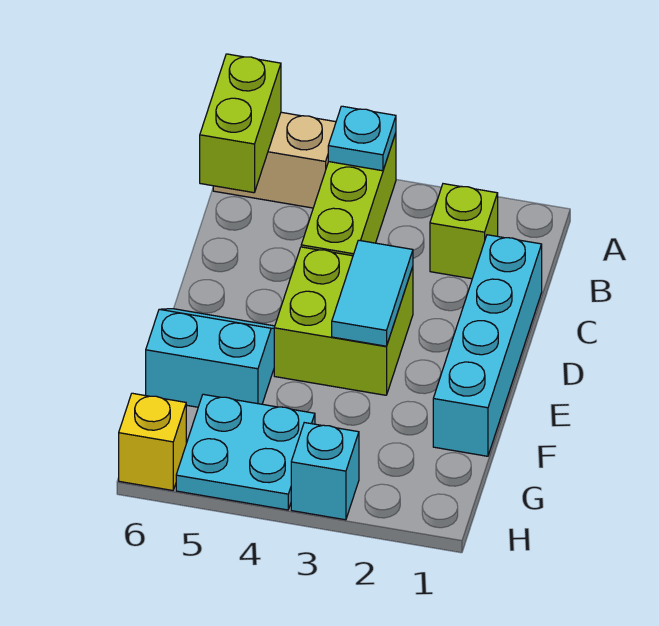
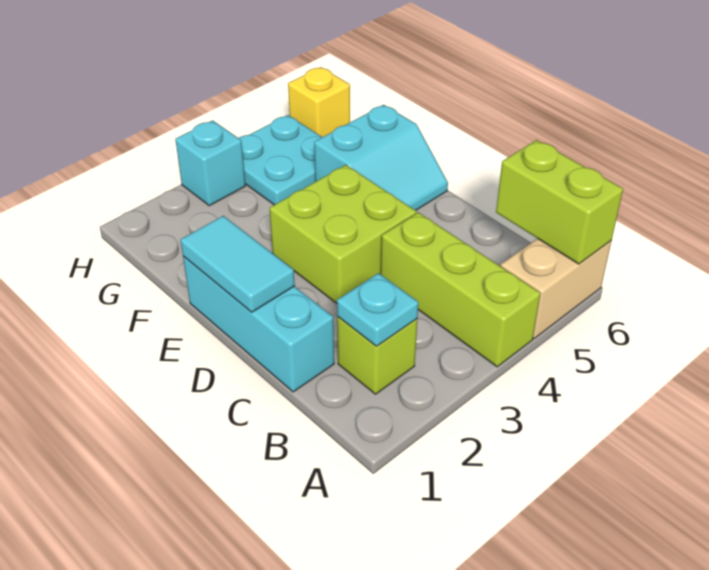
cyan 1x1 plate [328,106,396,171] -> cyan 1x1 plate moved to [337,273,418,346]
cyan 1x4 brick [433,235,542,456] -> cyan 1x3 brick [183,256,334,392]
cyan 1x2 tile [332,240,413,346] -> cyan 1x2 tile moved to [181,216,295,312]

